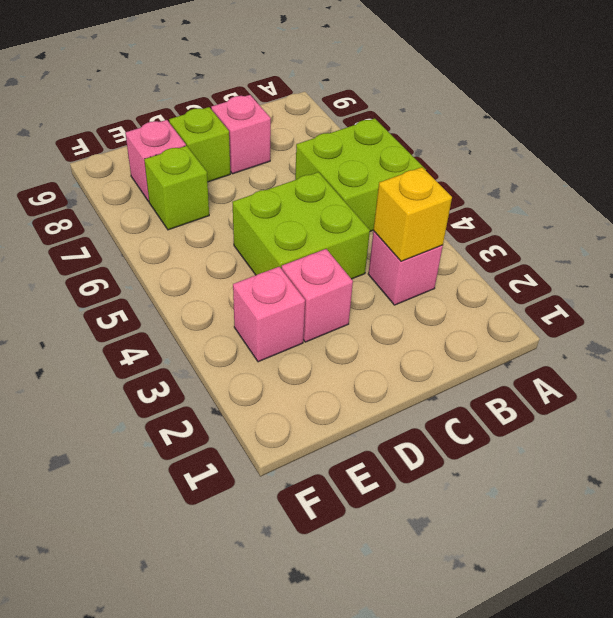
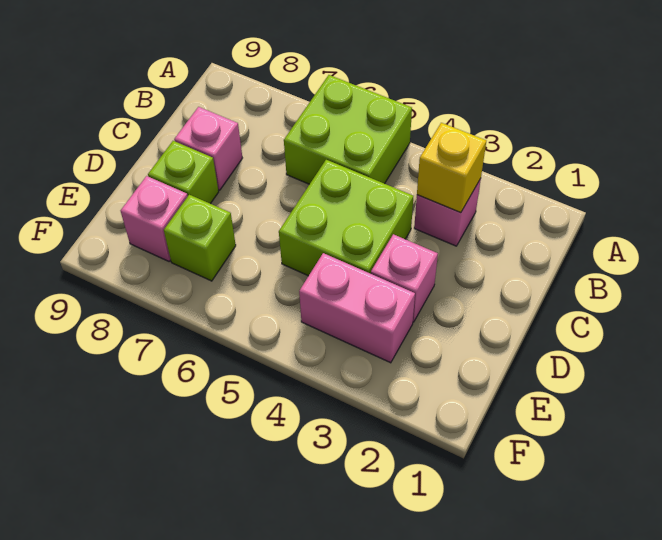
pink 1x1 brick [233,267,305,362] -> pink 1x2 brick [299,253,415,363]

